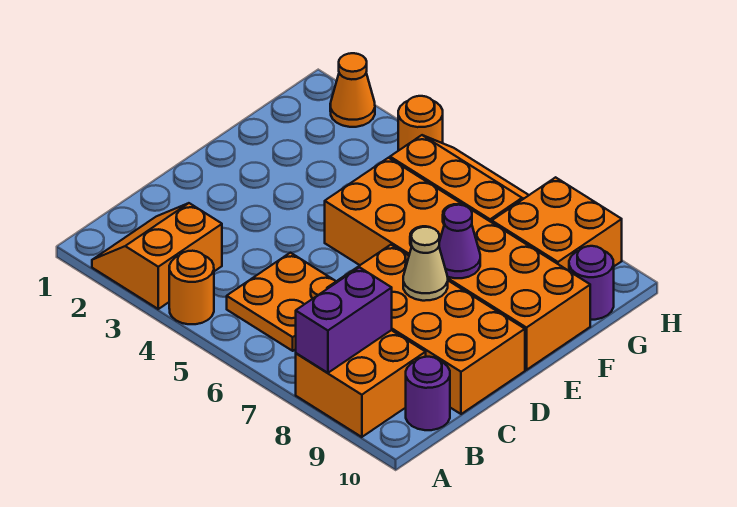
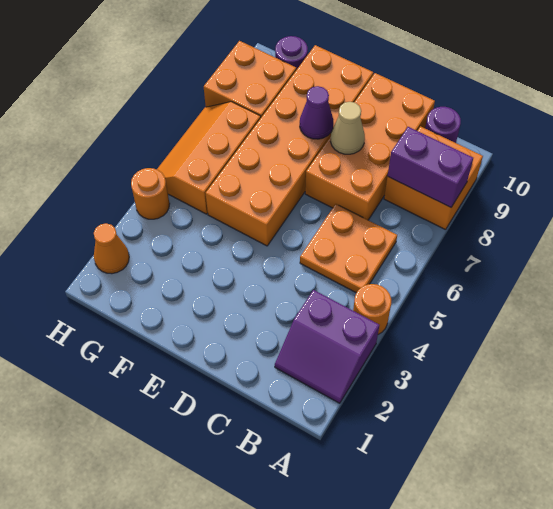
orange 2x2 slope [92,203,222,309] -> purple 2x2 slope [275,290,379,403]

